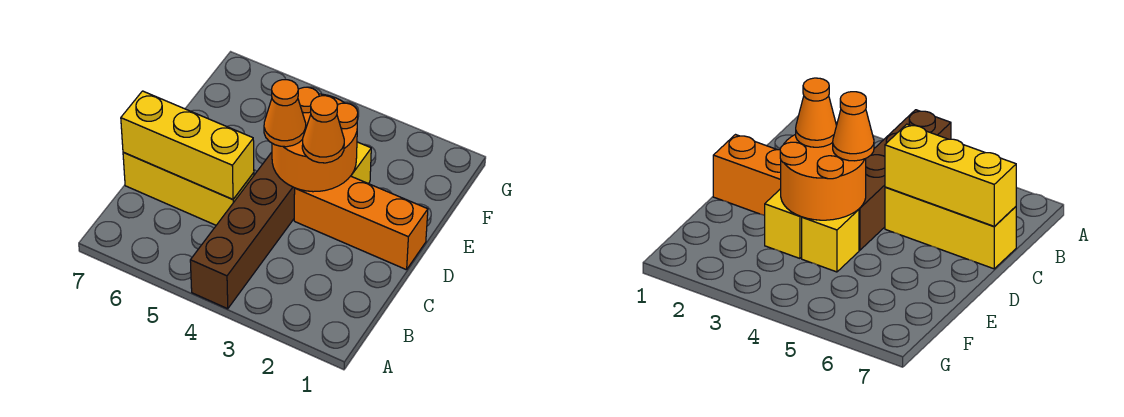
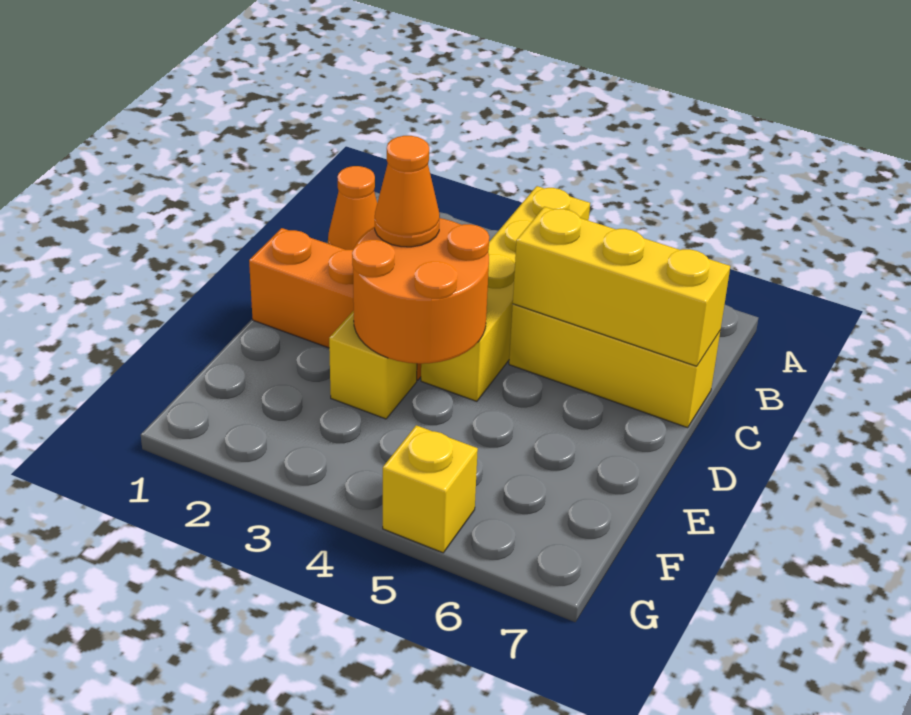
brown 1x4 brick [190,152,295,309] -> yellow 1x4 brick [421,186,590,401]
orange 1x1 cone [264,80,306,147] -> orange 1x1 cone moved to [328,166,377,250]
yellow 1x1 brick [802,209,859,272] -> yellow 1x1 brick moved to [383,425,478,553]

